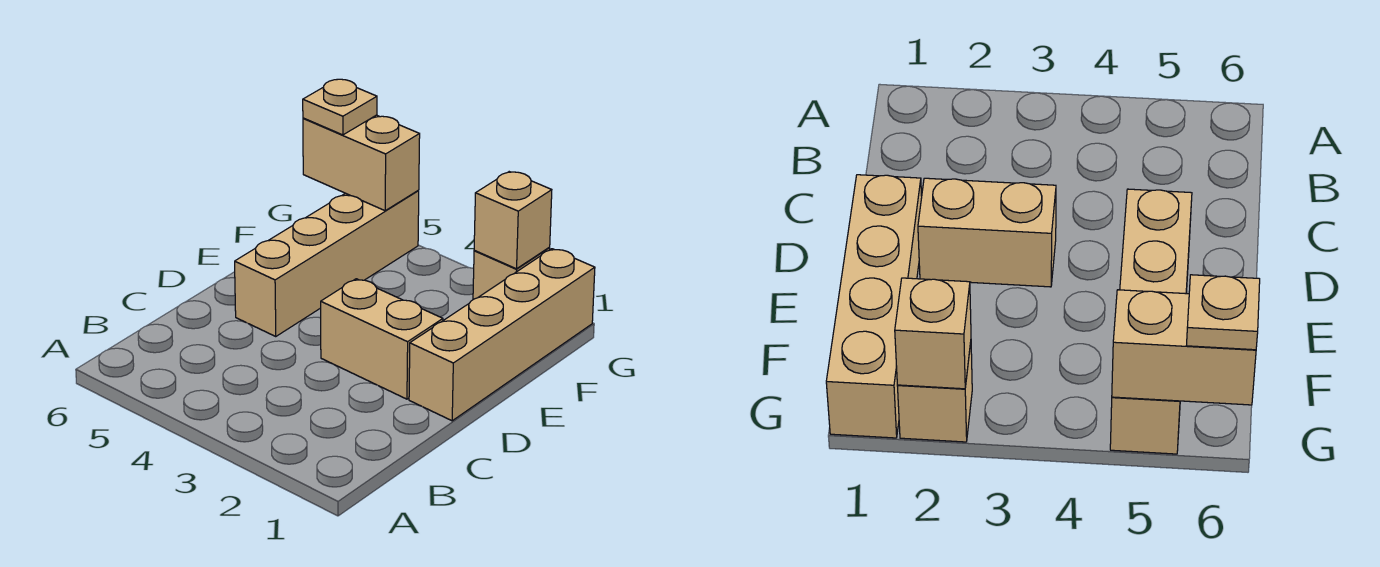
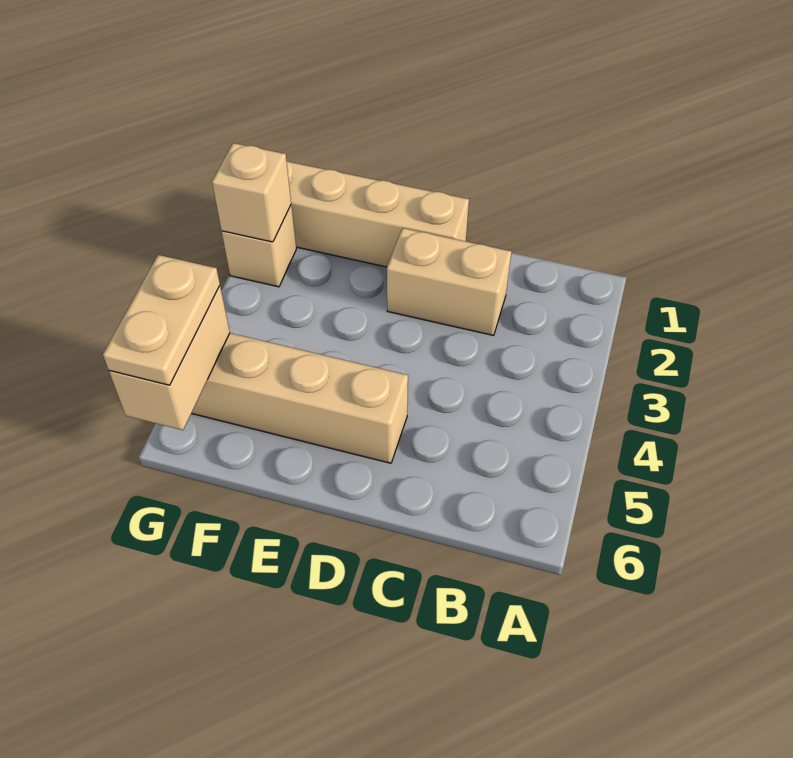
tan 1x2 brick [321,279,443,399] -> tan 1x2 brick turned to [387,228,512,336]
tan 1x1 plate [303,79,377,135] -> tan 1x2 plate [103,255,220,385]

